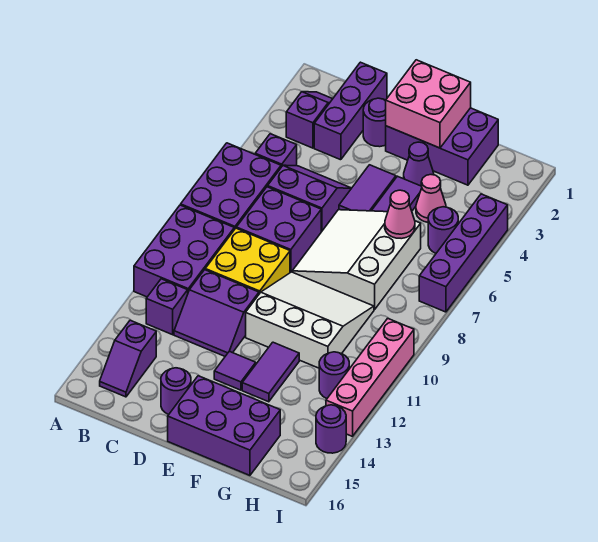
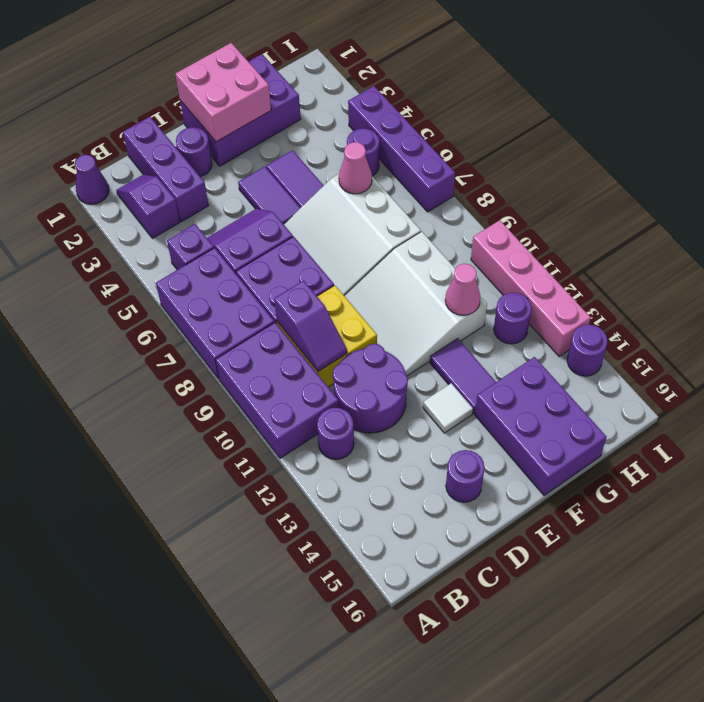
purple 1x1 brick [146,279,188,335] -> purple 1x1 round brick [317,408,354,460]
purple 1x2 slope [100,320,156,397] -> purple 1x2 slope moved to [274,281,347,372]
purple 2x2 slope [174,270,259,356] -> purple 2x2 round brick [333,344,408,433]
white 3x3 slope [246,272,374,368] -> white 3x3 slope turned to [344,232,487,376]
purple 1x1 tile [214,351,256,390] -> white 1x1 tile [423,383,473,433]
purple 2x3 brick [168,376,280,475] -> purple 2x3 brick turned to [475,357,607,496]
purple 1x1 cone [404,142,434,186] -> purple 1x1 cone moved to [75,155,109,204]
pink 1x1 cone [416,175,446,222] -> pink 1x1 cone moved to [445,264,481,315]

